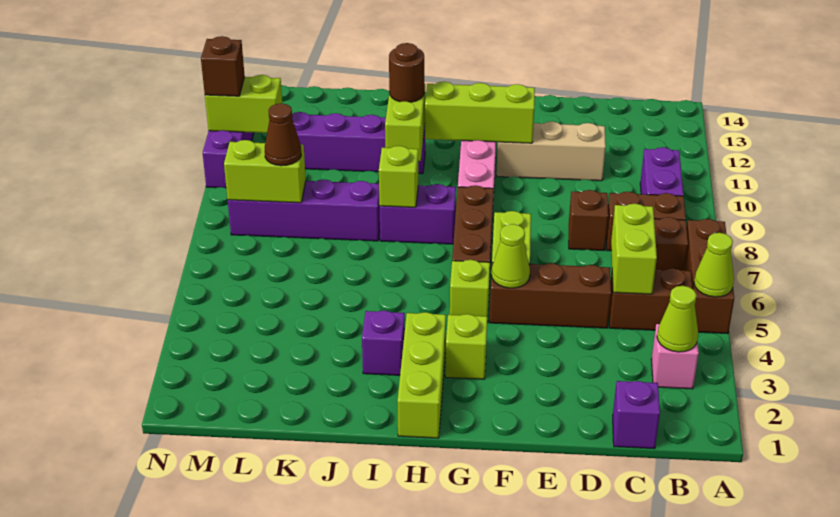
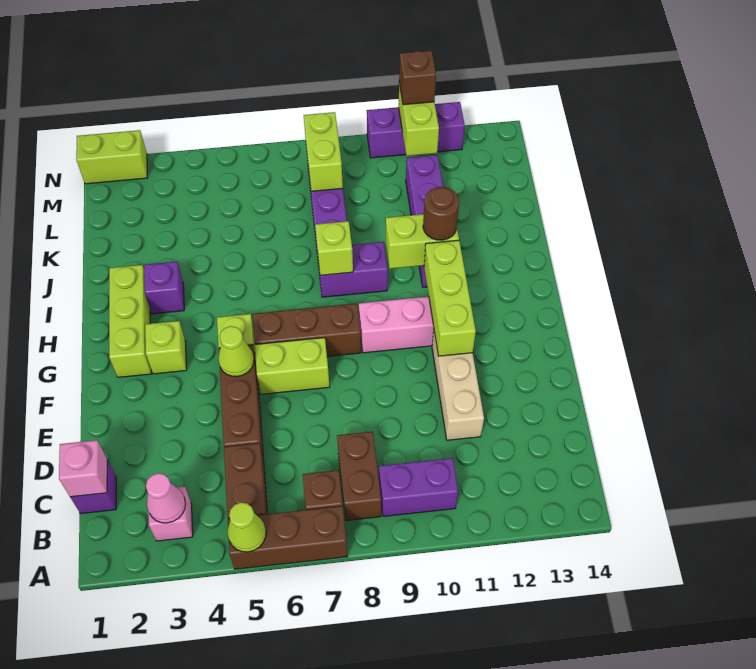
lime 1x1 cone [657,286,698,352] -> pink 1x1 cone [146,473,186,523]
none -> pink 1x1 brick [59,440,107,497]
lime 1x2 brick [611,204,657,294] -> lime 1x2 brick moved to [76,130,147,184]
brown 1x1 brick [569,190,608,251] -> none
lime 1x3 brick [397,312,446,438] -> lime 1x3 brick turned to [109,265,151,377]
purple 1x2 brick [380,184,456,244] -> purple 1x2 brick turned to [318,242,388,297]
brown 1x1 cone [265,103,301,166] -> none

